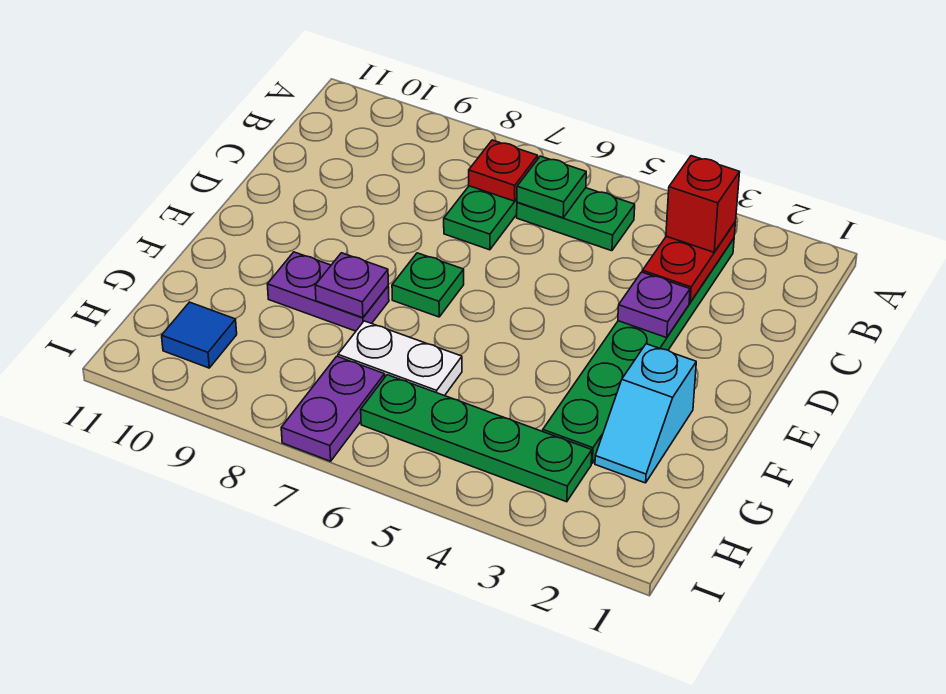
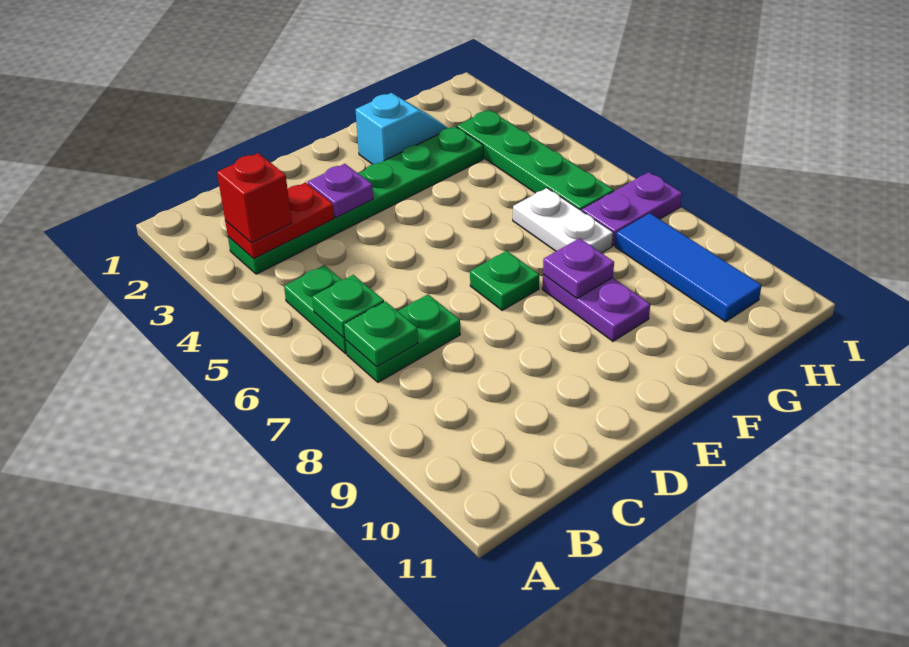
red 1x1 plate [469,140,538,201] -> green 1x1 plate [344,301,418,367]
blue 1x1 tile [162,302,237,368] -> blue 1x3 tile [615,213,762,322]

